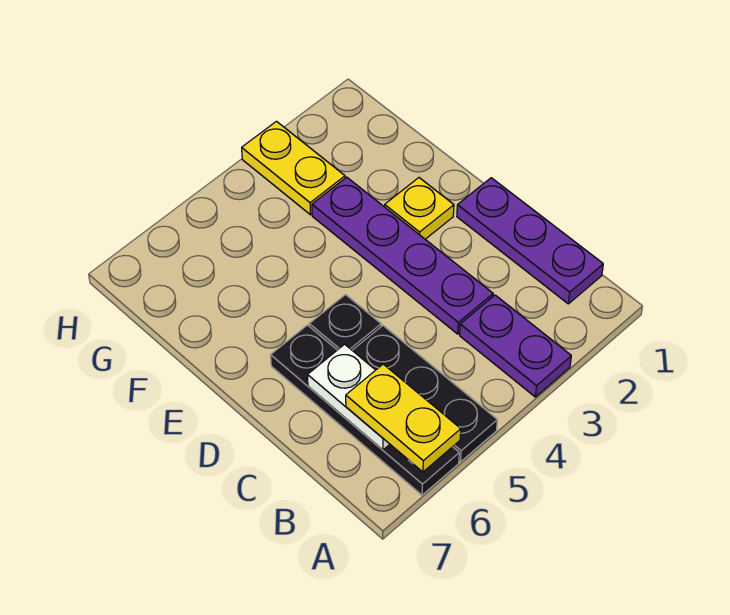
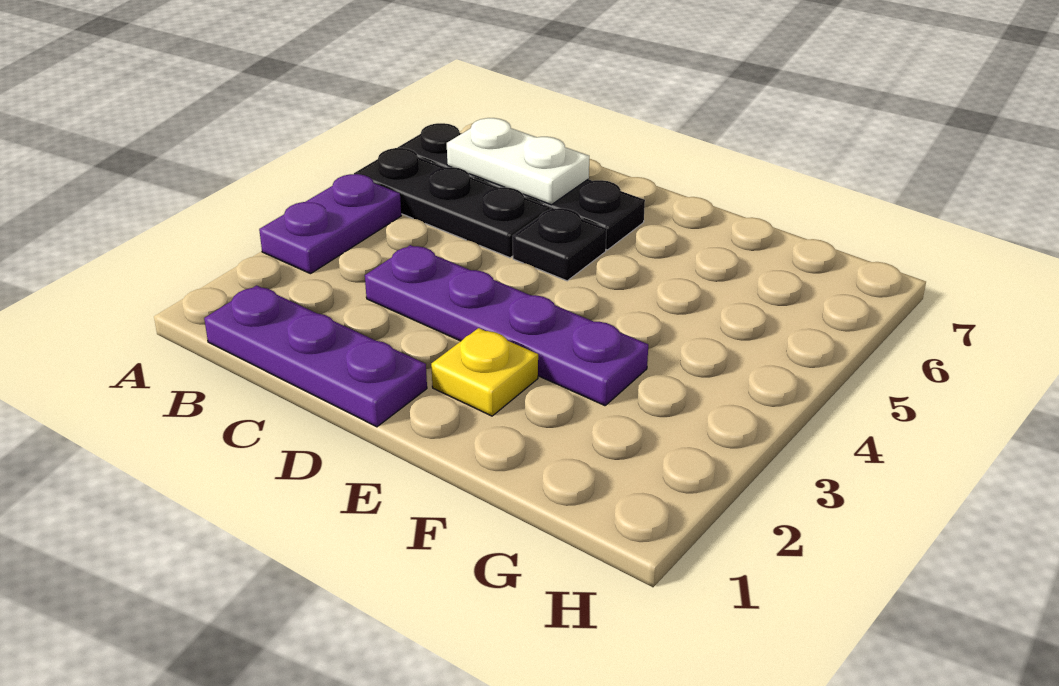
purple 1x2 plate [460,295,571,397] -> purple 1x2 plate turned to [259,174,401,274]
yellow 1x2 plate [346,364,461,472] -> none
yellow 1x2 plate [242,121,345,215] -> none

